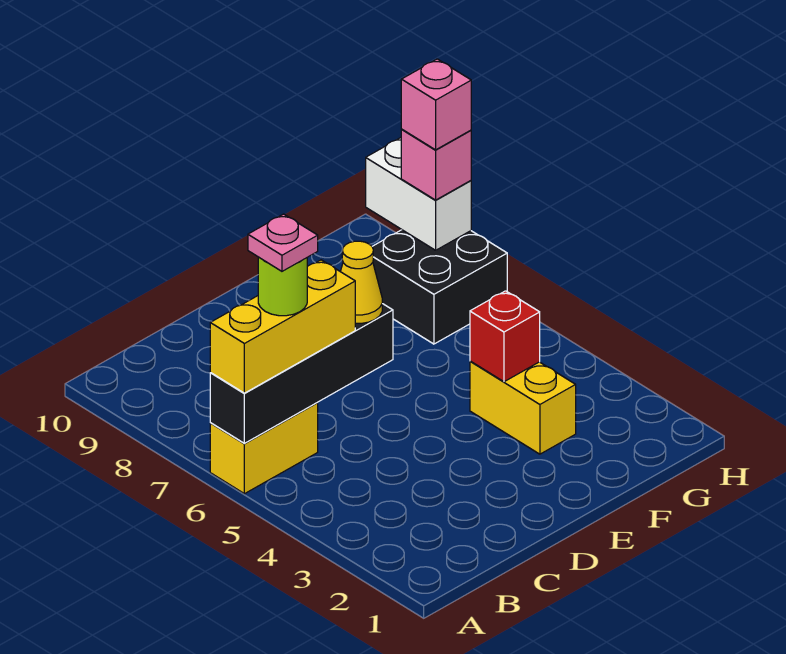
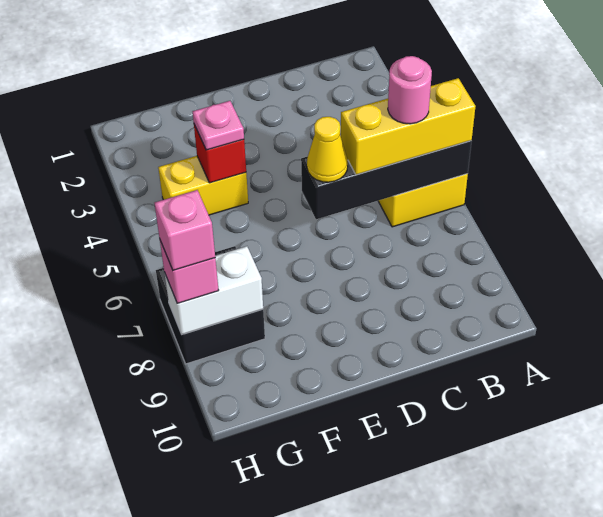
lime 1x1 round brick [258,257,307,316] -> pink 1x1 round brick [388,56,432,124]
pink 1x1 plate [248,214,318,271] -> pink 1x1 plate moved to [193,101,244,150]
yellow 1x2 brick [470,361,576,454] -> yellow 1x2 brick turned to [158,156,248,215]
white 1x2 brick [366,138,471,250] -> white 1x2 brick turned to [164,246,263,334]

